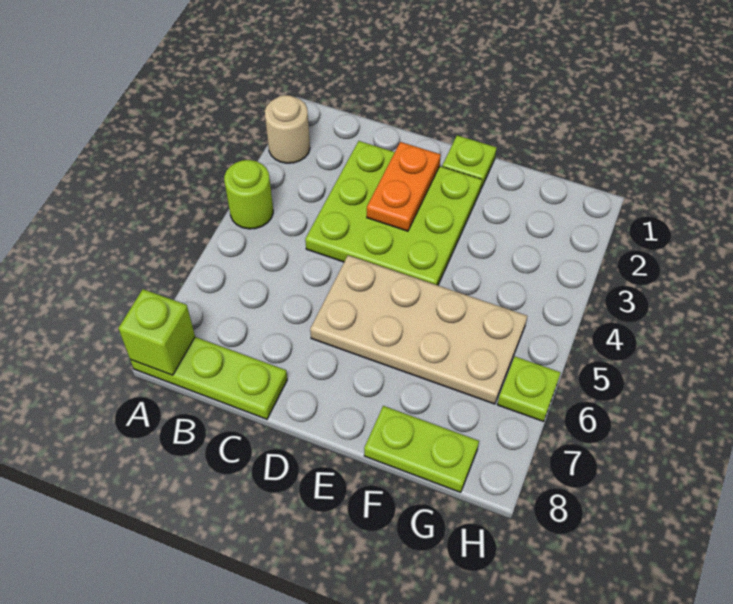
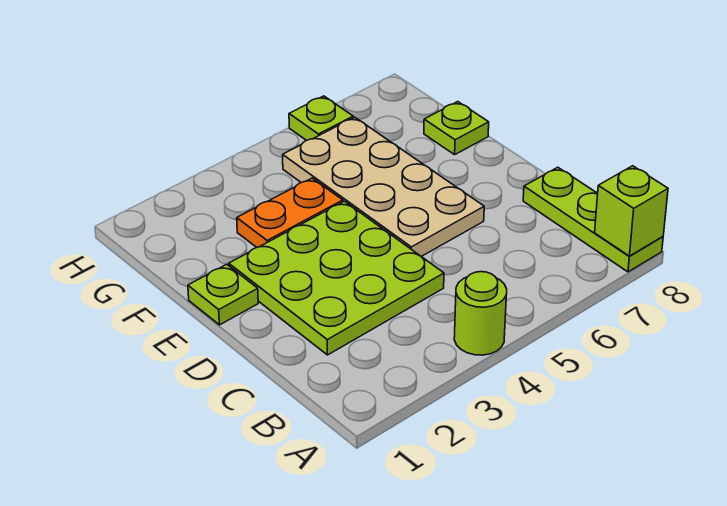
tan 1x1 round brick [265,95,310,163] -> none
orange 1x2 plate [367,142,441,231] -> orange 1x2 plate moved to [237,178,343,247]
lime 1x2 plate [364,406,479,492] -> lime 1x1 plate [424,102,489,155]

